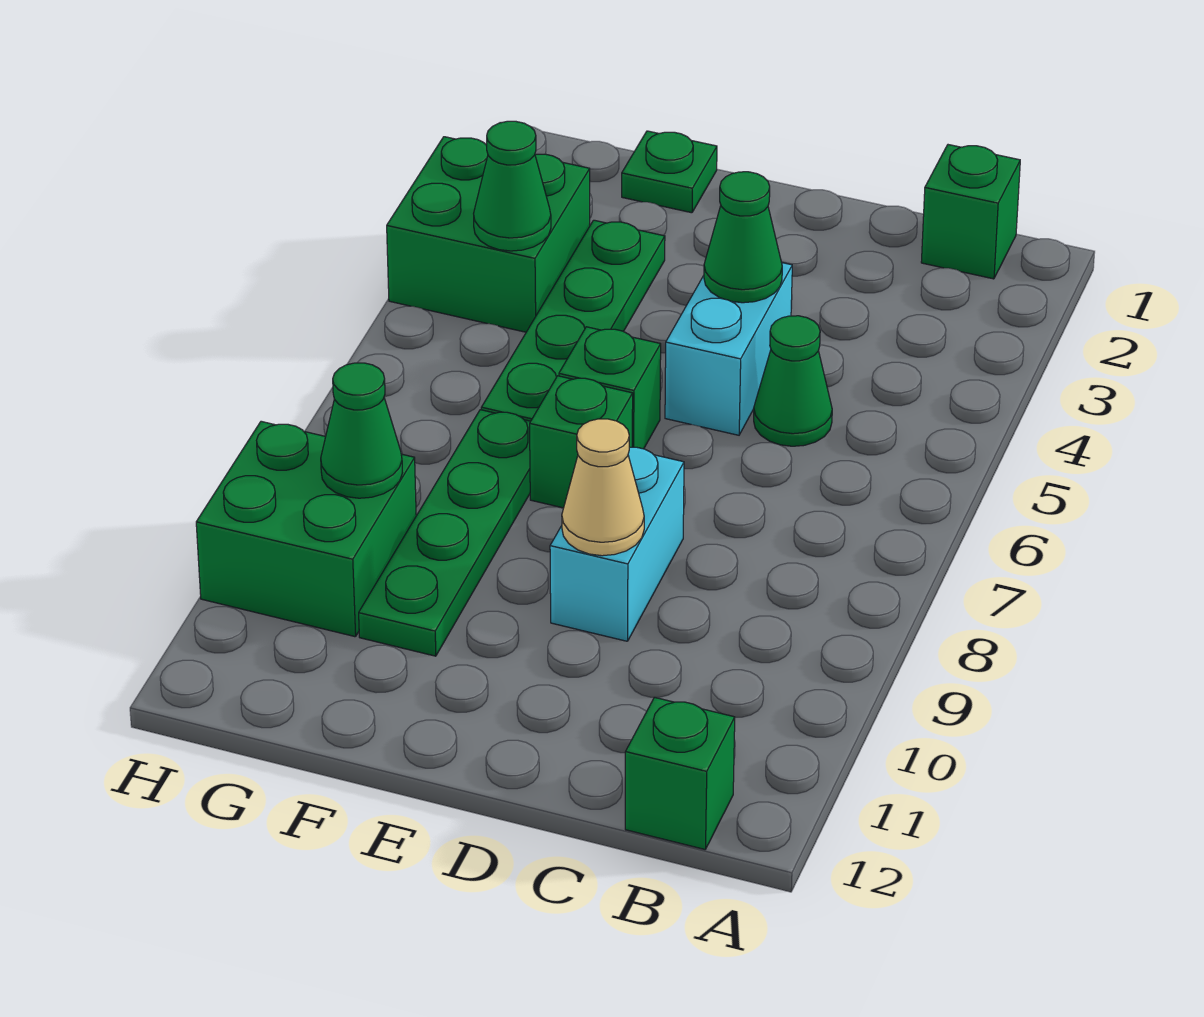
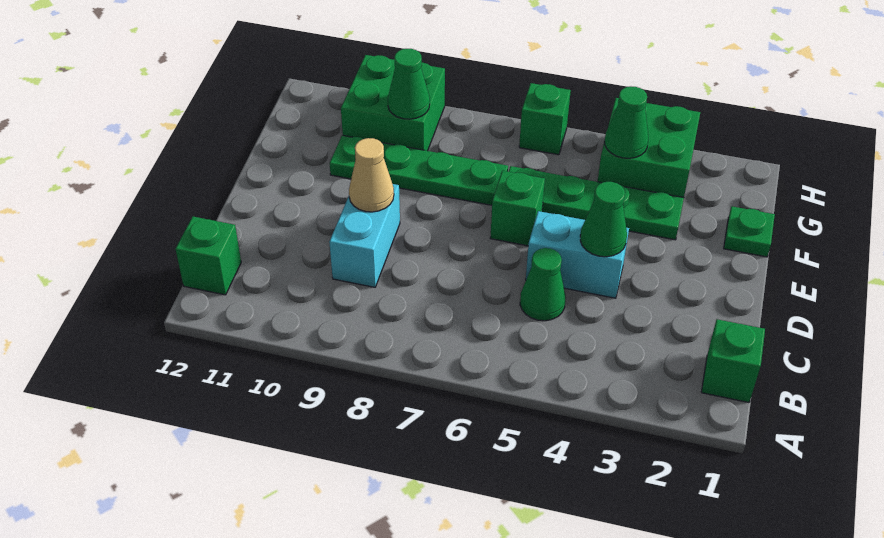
cyan 1x2 brick [550,447,684,641] -> cyan 1x2 brick turned to [329,184,400,287]
green 1x1 brick [530,376,633,508] -> green 1x1 brick moved to [519,83,571,155]

